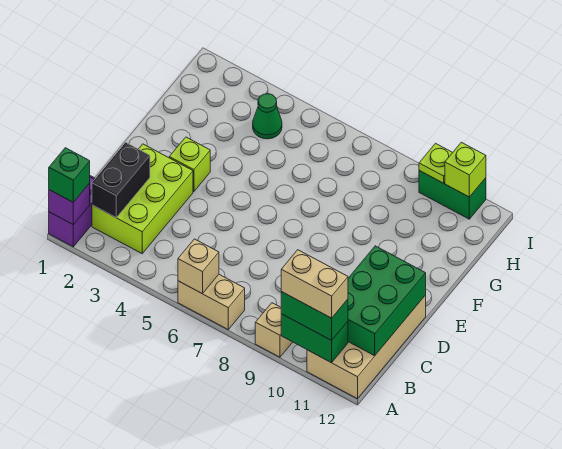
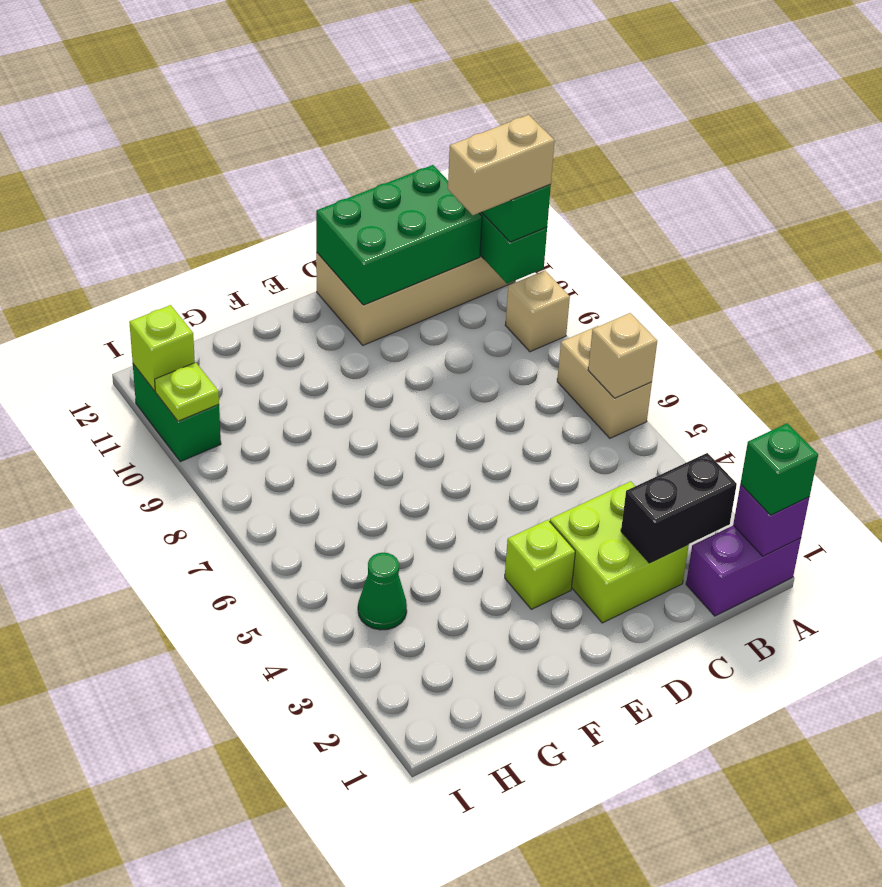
tan 1x2 brick [281,250,348,318] -> tan 1x2 brick turned to [448,115,555,215]
lime 2x3 brick [92,144,193,254] -> lime 2x2 brick [550,481,689,623]

